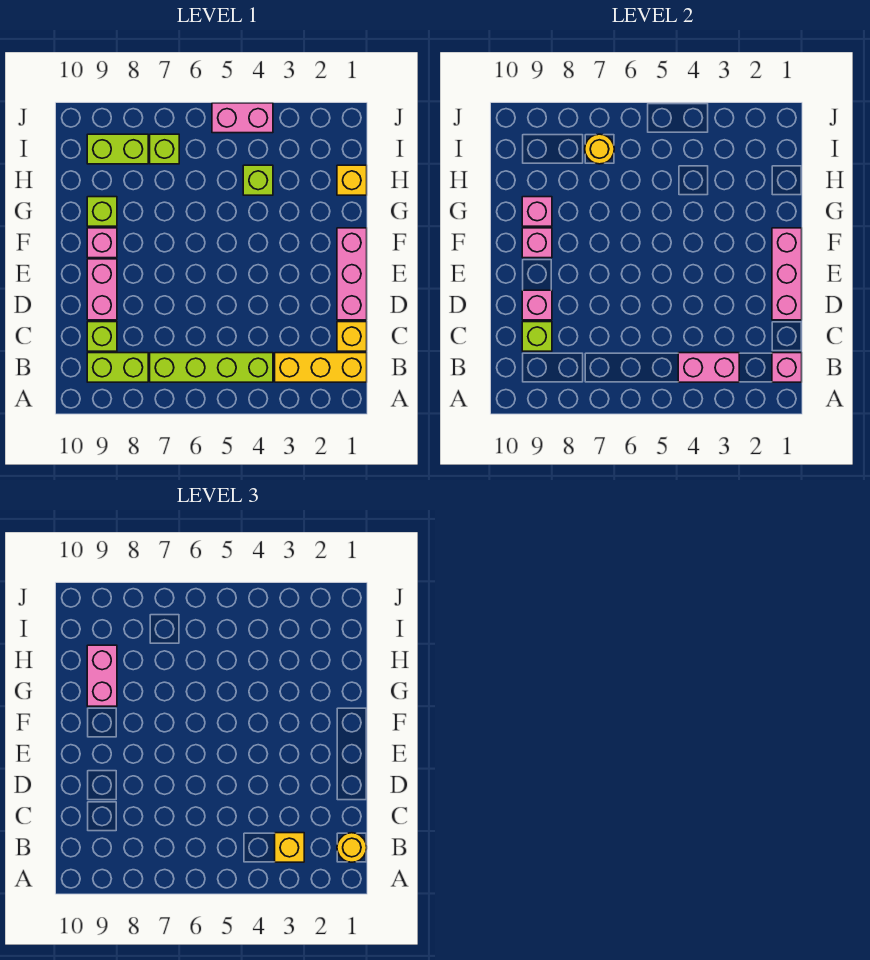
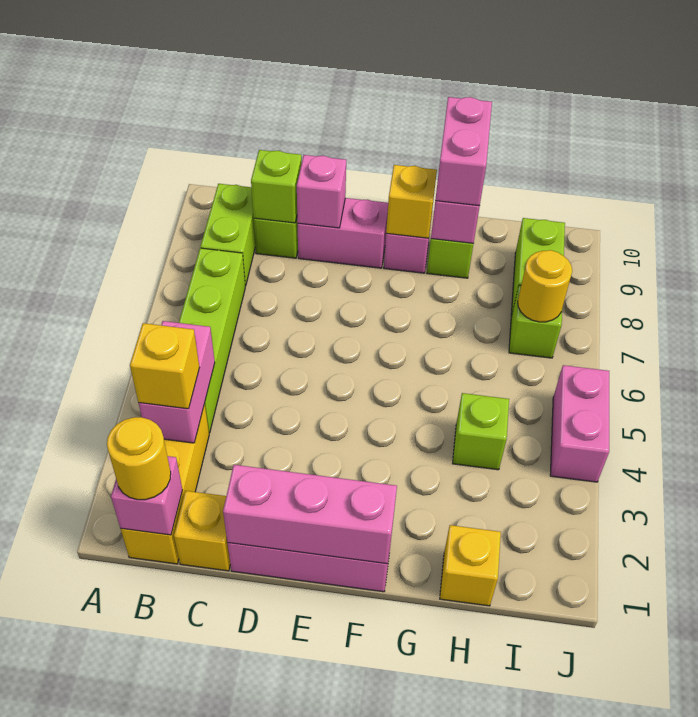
pink 1x1 brick [522,228,552,258] -> yellow 1x1 brick [386,165,437,238]
pink 1x2 brick [87,645,117,706] -> pink 1x2 brick turned to [435,97,492,206]

